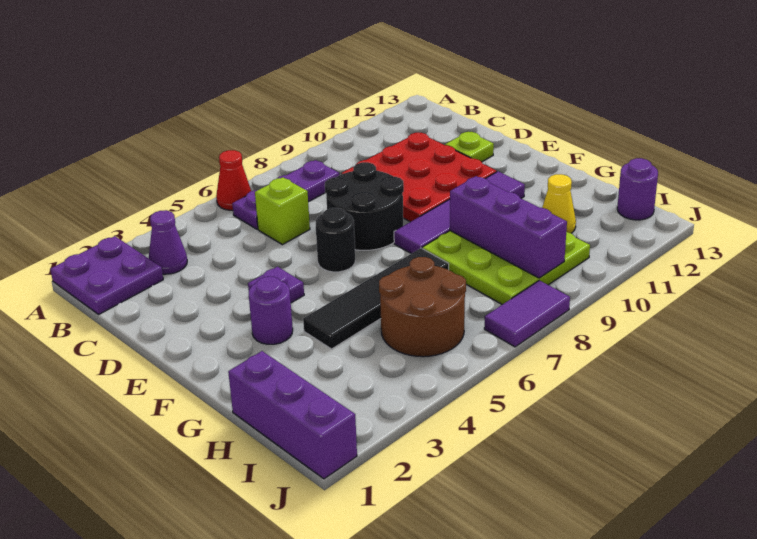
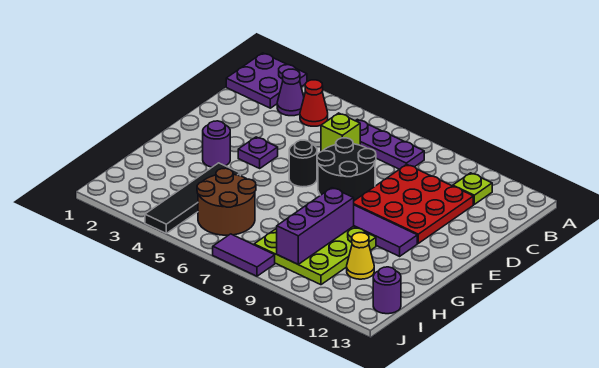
red 1x1 cone [216,150,251,210] -> red 1x1 cone moved to [300,80,328,126]
lime 1x1 plate [445,132,494,162] -> lime 1x1 plate moved to [453,173,492,204]
black 1x4 tile [303,248,449,349] -> black 1x4 tile turned to [145,163,240,233]
purple 1x3 brick [228,351,357,479] -> none

